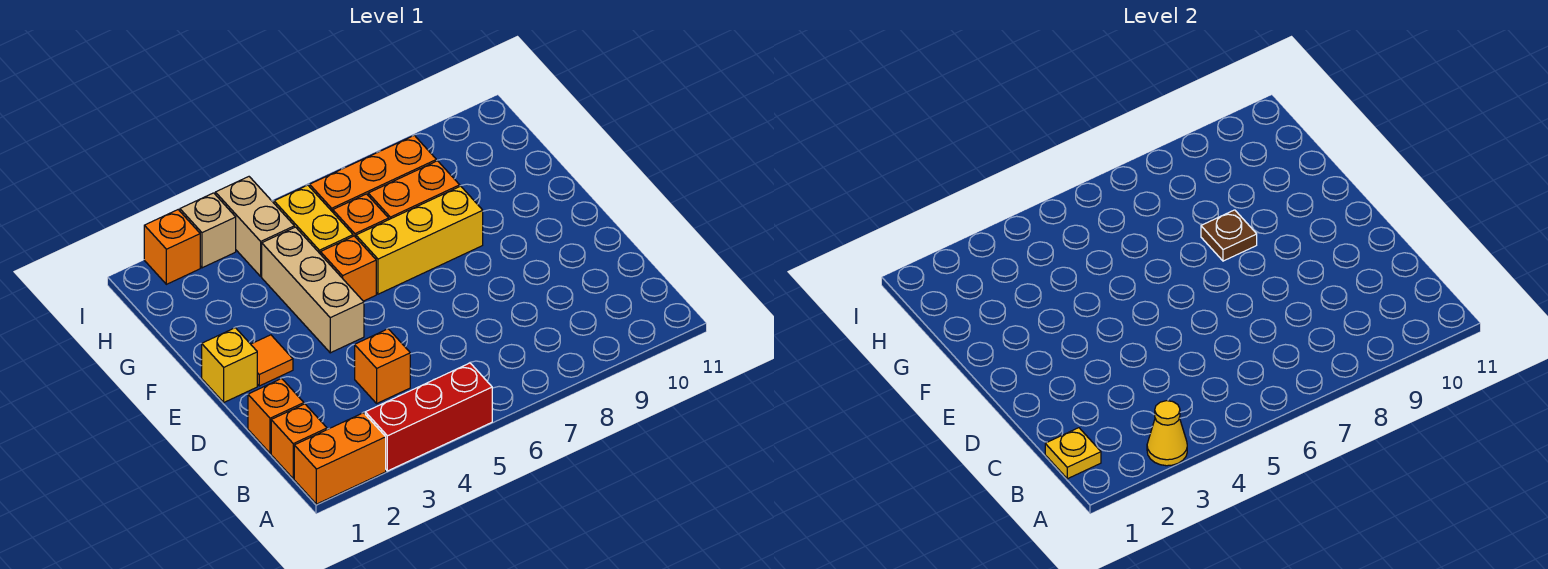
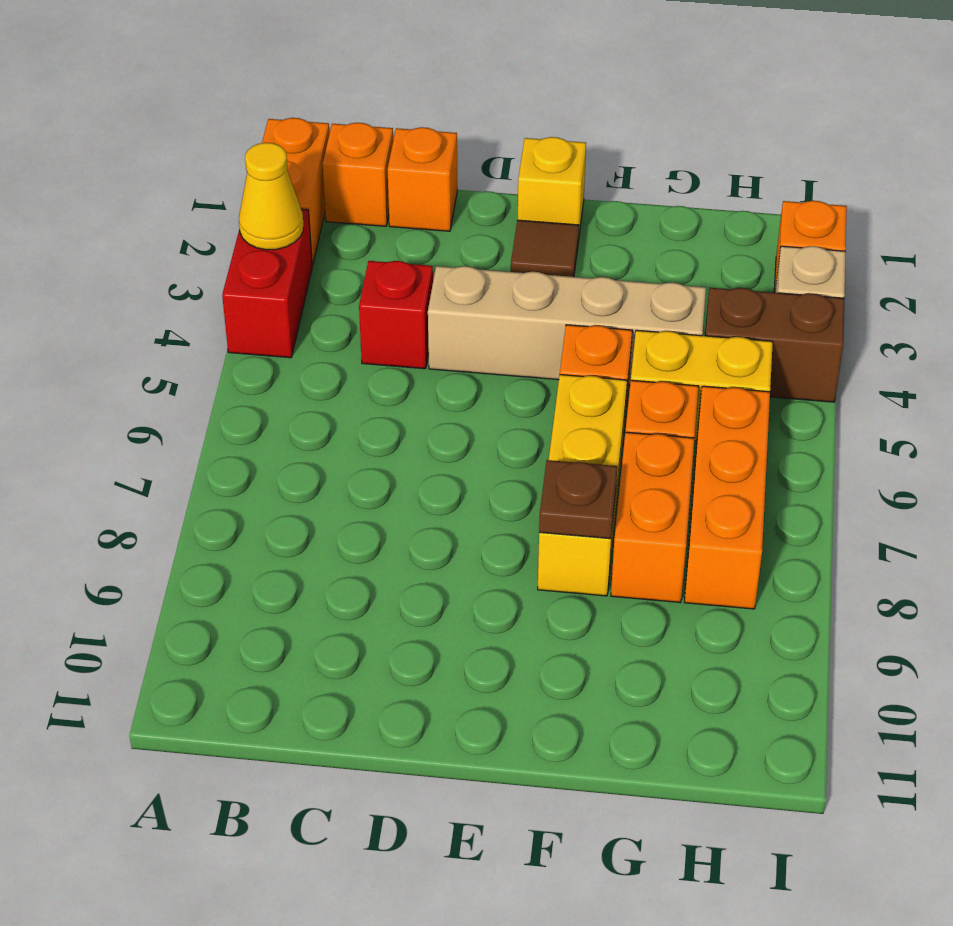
red 1x3 brick [365,363,492,471] -> red 1x2 brick [222,209,312,358]
yellow 1x1 plate [1045,428,1101,479] -> none
orange 1x1 brick [355,329,410,403] -> red 1x1 brick [359,261,433,369]
orange 1x1 tile [251,335,293,386] -> brown 1x1 tile [511,220,579,277]
tan 1x3 brick [262,227,364,353] -> tan 1x4 brick [428,266,706,385]
tan 1x2 brick [215,177,294,276] -> brown 1x2 brick [705,288,844,402]

